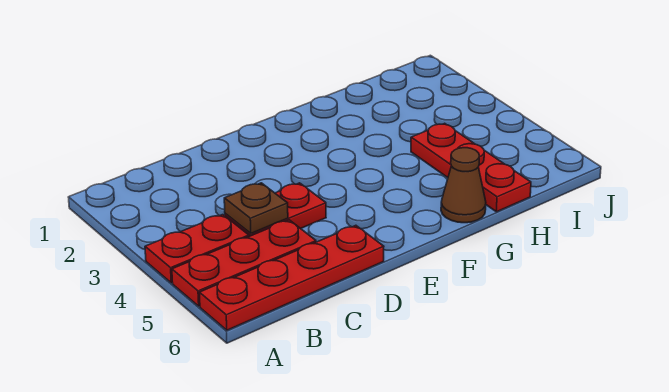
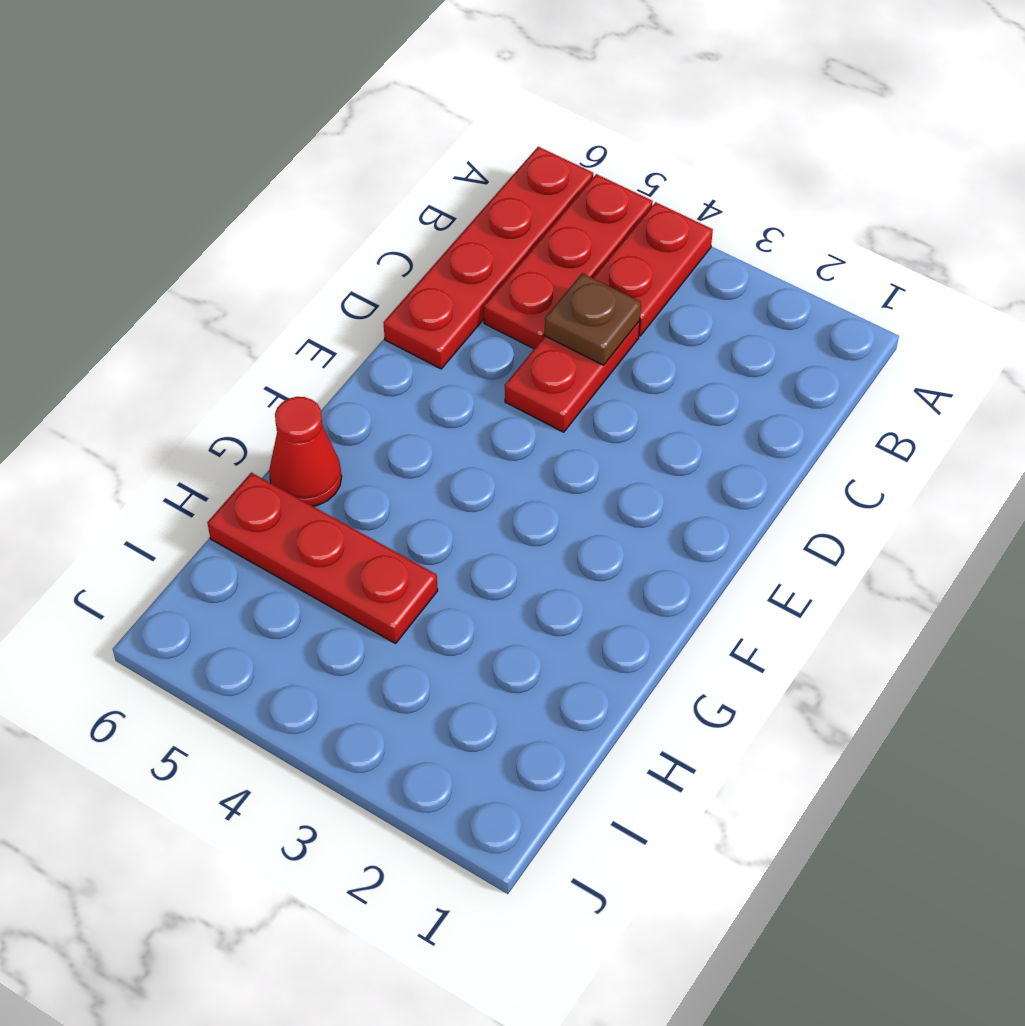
brown 1x1 cone [441,148,486,223] -> red 1x1 cone [269,397,342,506]

